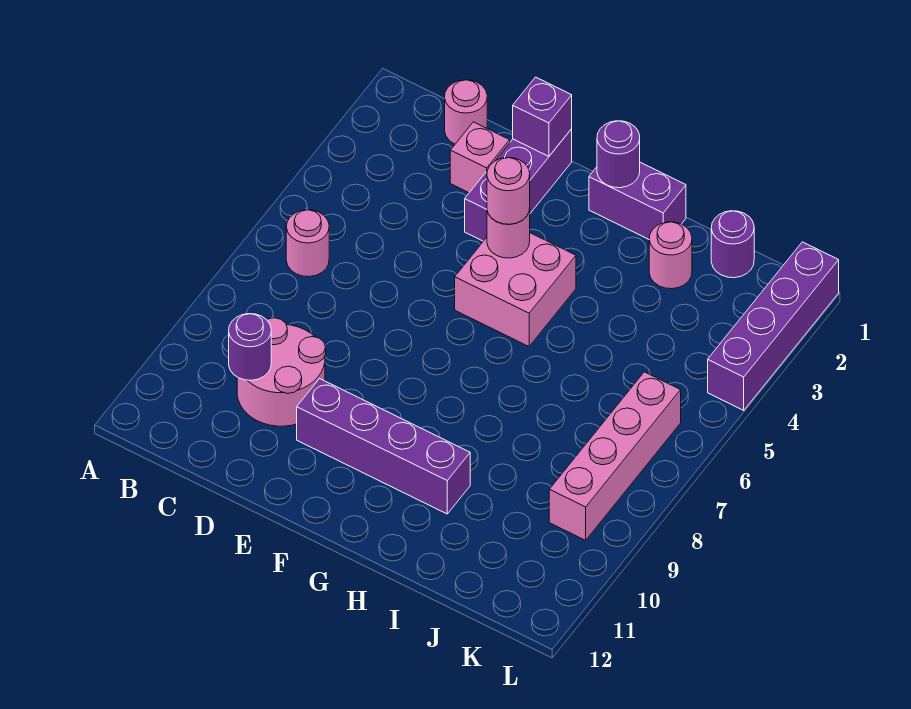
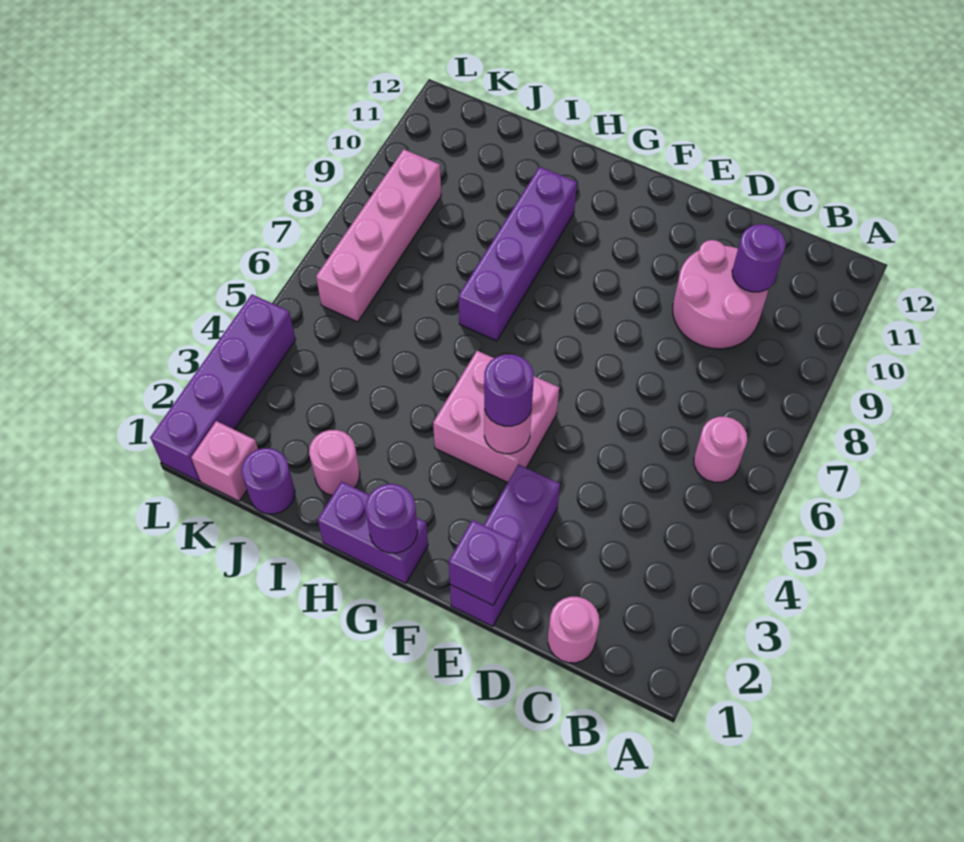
pink 1x1 brick [450,122,510,193] -> pink 1x1 brick moved to [191,421,258,501]
purple 1x4 brick [297,379,470,514] -> purple 1x4 brick turned to [458,167,577,341]
pink 1x1 round brick [487,158,530,224] -> purple 1x1 round brick [484,354,534,426]

